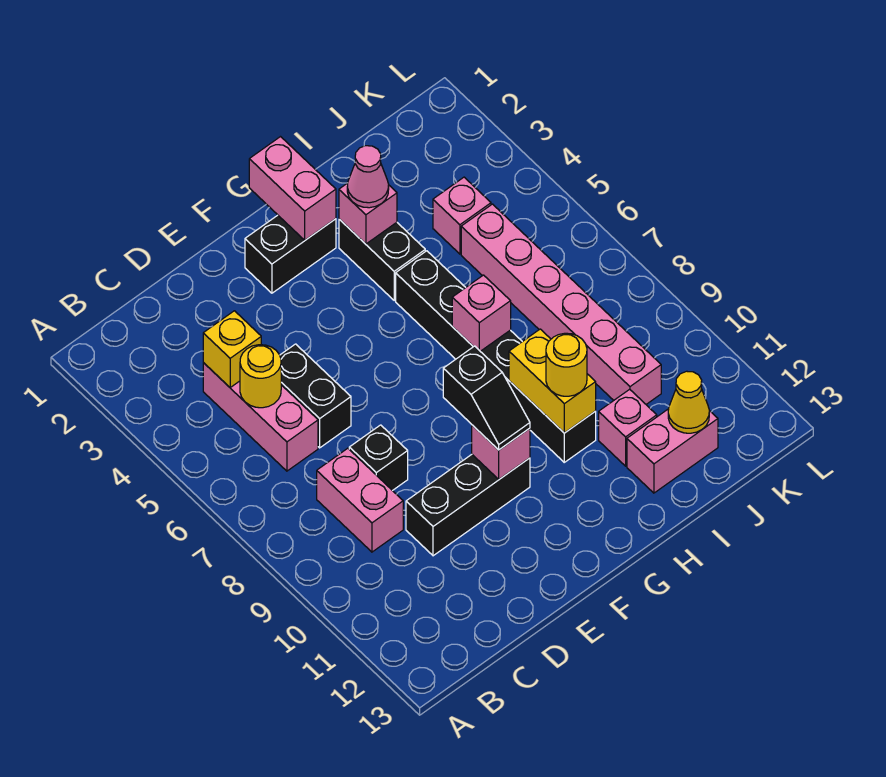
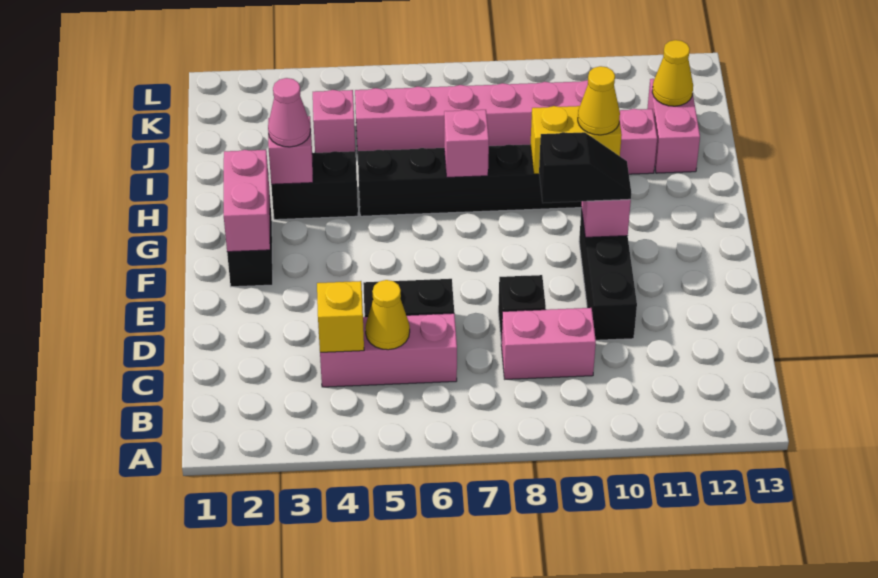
yellow 1x1 round brick [240,345,281,408] -> yellow 1x1 cone [365,280,410,350]
pink 1x2 brick [249,137,336,240] -> pink 1x2 brick turned to [224,150,270,252]
yellow 1x1 round brick [546,333,587,396] -> yellow 1x1 cone [578,66,620,135]

